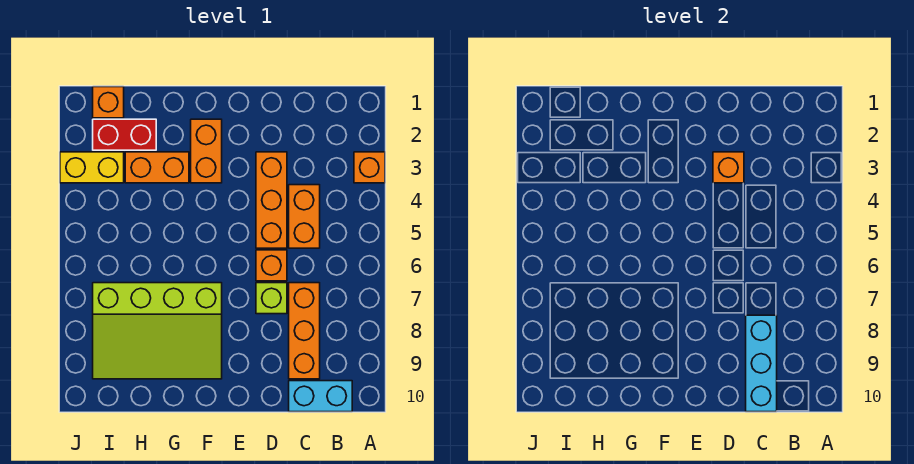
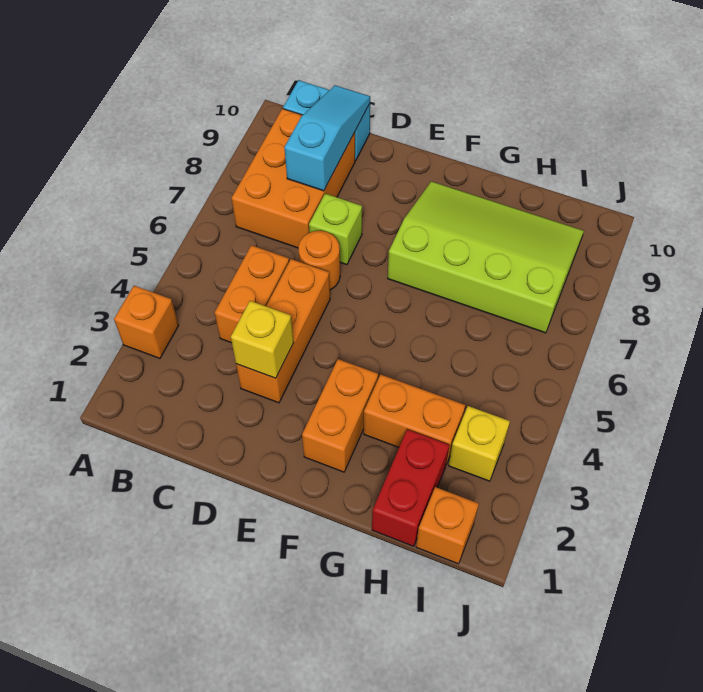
orange 1x3 brick [289,283,320,379] -> orange 2x3 brick [232,109,355,248]
cyan 1x3 brick [746,315,777,412] -> cyan 1x3 slope [284,85,370,191]
orange 1x1 brick [713,152,744,183] -> yellow 1x1 brick [231,301,294,378]
orange 1x1 brick [256,250,287,281] -> orange 1x1 round brick [298,231,340,290]
red 1x2 brick [93,119,156,150] -> red 1x2 brick turned to [372,429,449,546]
yellow 1x2 brick [60,152,124,183] -> yellow 1x1 brick [449,406,510,481]

